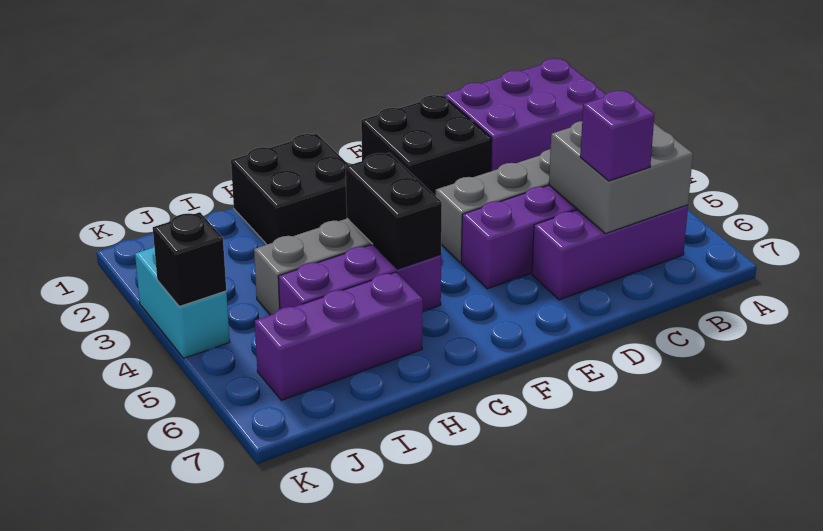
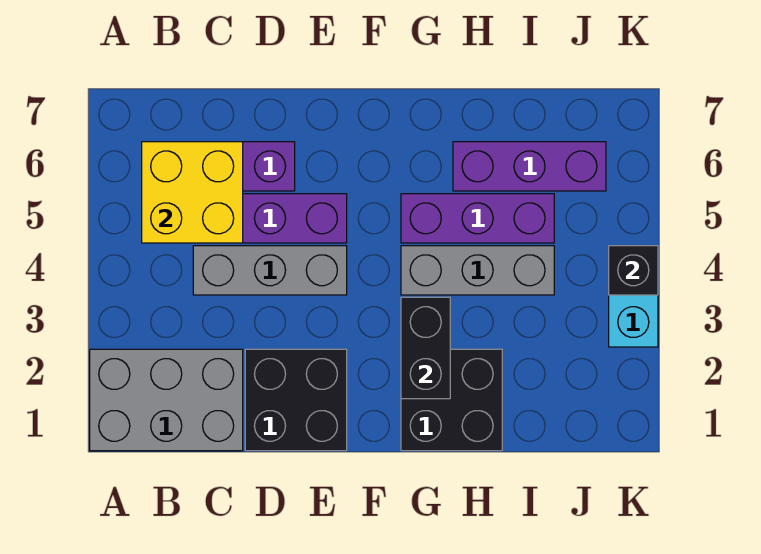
purple 2x3 brick [444,58,605,171] -> grey 2x3 brick [90,349,243,451]
grey 2x2 brick [549,121,693,234] -> yellow 2x2 brick [142,142,243,243]
purple 1x1 brick [580,91,654,181] -> none
black 1x2 brick [346,153,442,269] -> black 1x2 brick moved to [401,297,450,399]

